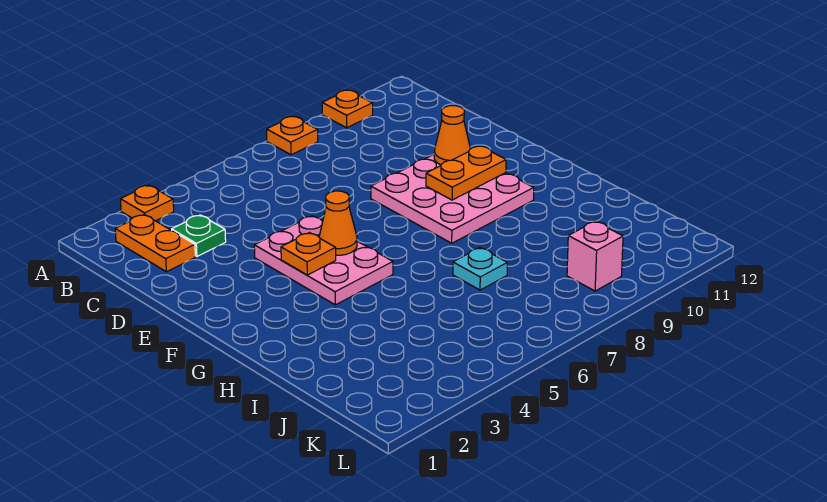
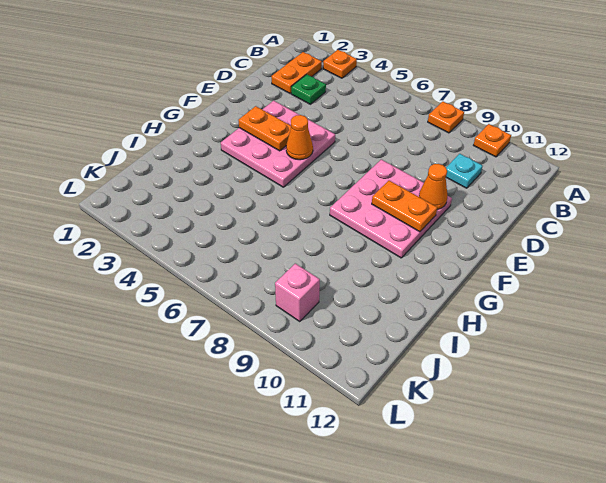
pink 2x3 plate [254,216,393,305] -> pink 3x3 plate [221,101,335,187]
orange 1x1 plate [281,233,336,275] -> orange 1x2 plate [239,106,291,151]
cyan 1x1 plate [453,248,507,290] -> cyan 1x1 plate moved to [446,154,483,188]

